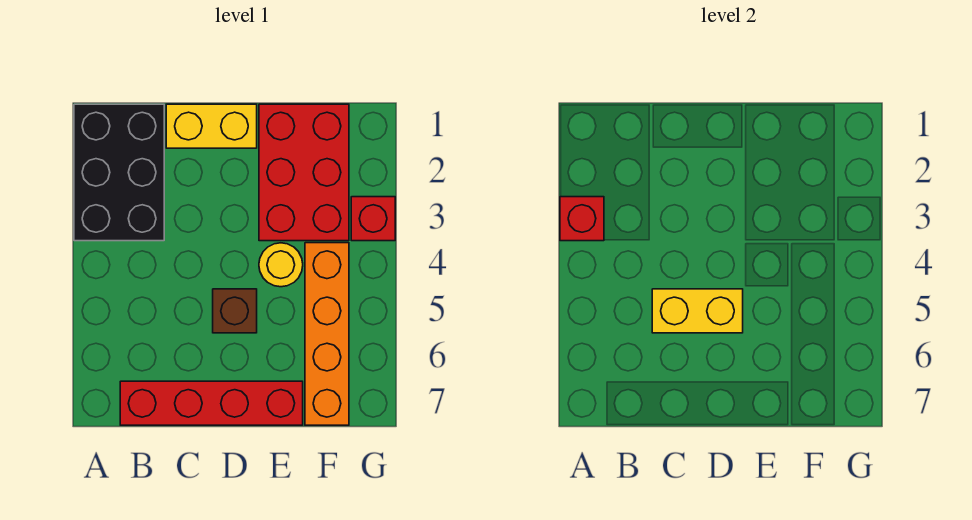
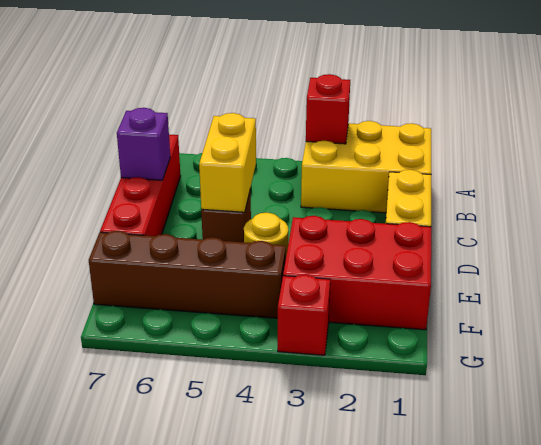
black 2x3 brick [74,104,164,241] -> yellow 2x3 brick [301,121,431,213]
none -> purple 1x1 brick [117,108,170,180]
orange 1x4 brick [305,243,349,425] -> brown 1x4 brick [89,231,286,318]

